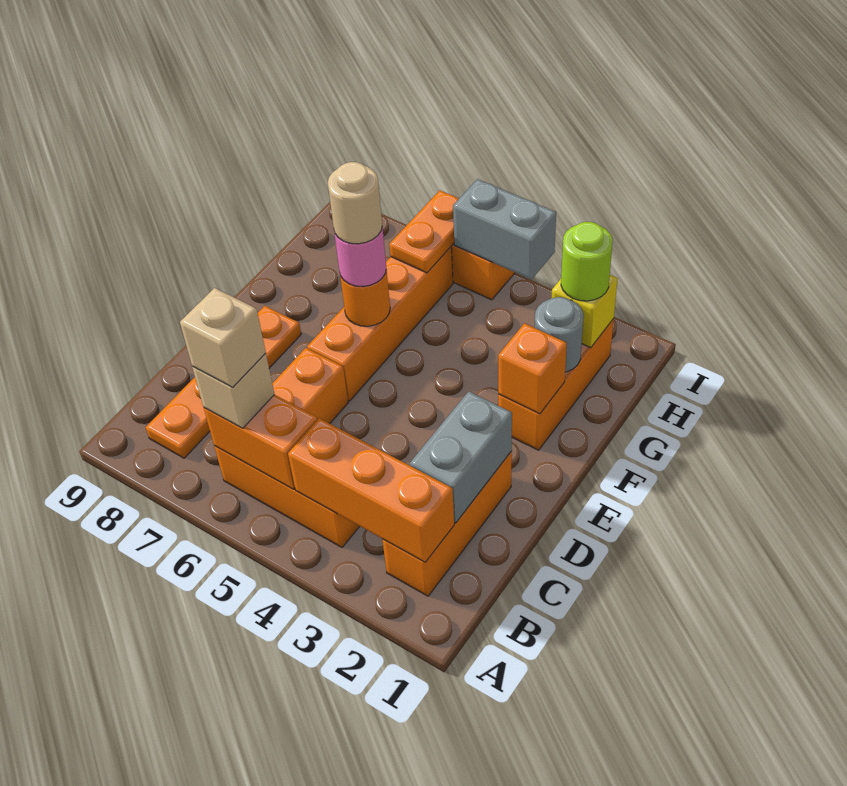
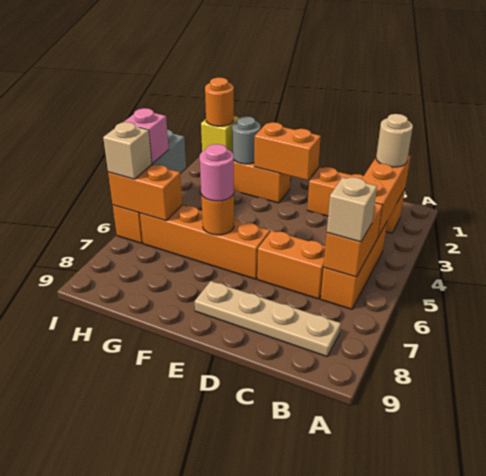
tan 1x1 brick [180,288,266,387] -> tan 1x1 brick moved to [103,122,152,179]
orange 1x4 plate [146,306,301,458] -> tan 1x4 plate [195,281,341,356]
grey 1x2 brick [410,391,512,523] -> none
orange 1x1 brick [498,323,567,414] -> orange 1x2 brick [254,122,321,180]
tan 1x1 round brick [328,162,382,244] -> tan 1x1 round brick moved to [376,114,413,167]
lime 1x1 round brick [561,222,613,301] -> orange 1x1 round brick [205,78,234,126]
orange 1x2 plate [389,190,459,273] -> orange 1x2 brick [108,165,182,221]
none -> pink 1x1 brick [123,108,169,164]

